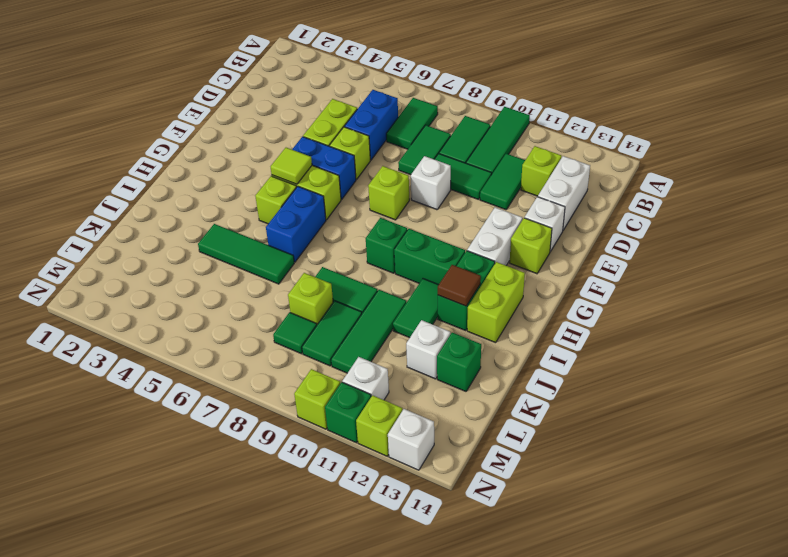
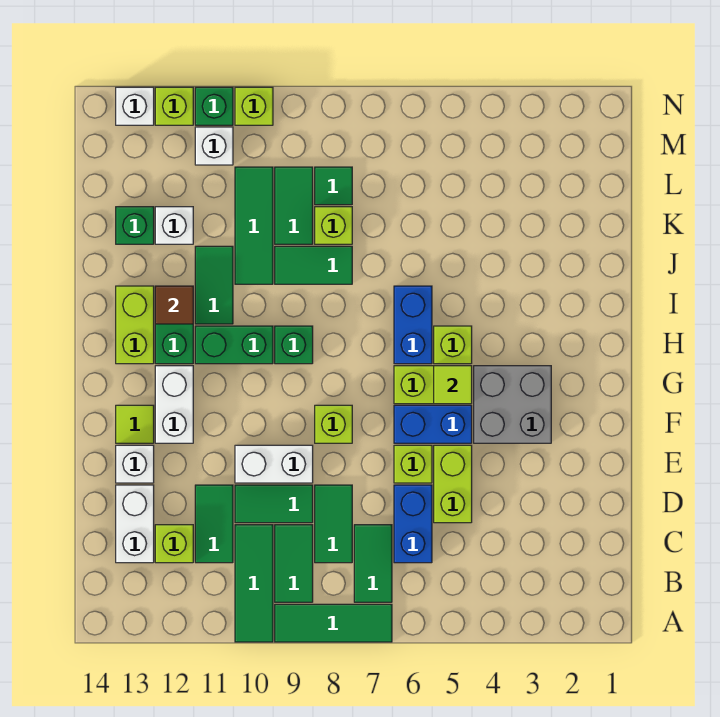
white 1x1 brick [411,156,451,210] -> white 1x2 brick [235,445,313,483]
none -> grey 2x2 brick [474,366,551,443]
lime 1x1 brick [510,218,552,274] -> lime 1x1 tile [116,405,154,443]
green 1x3 tile [198,224,294,284] -> green 1x3 tile moved to [275,604,392,642]

